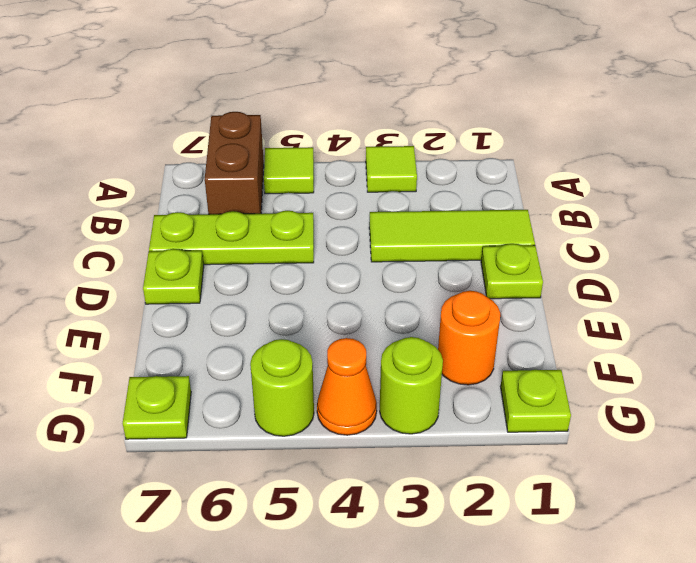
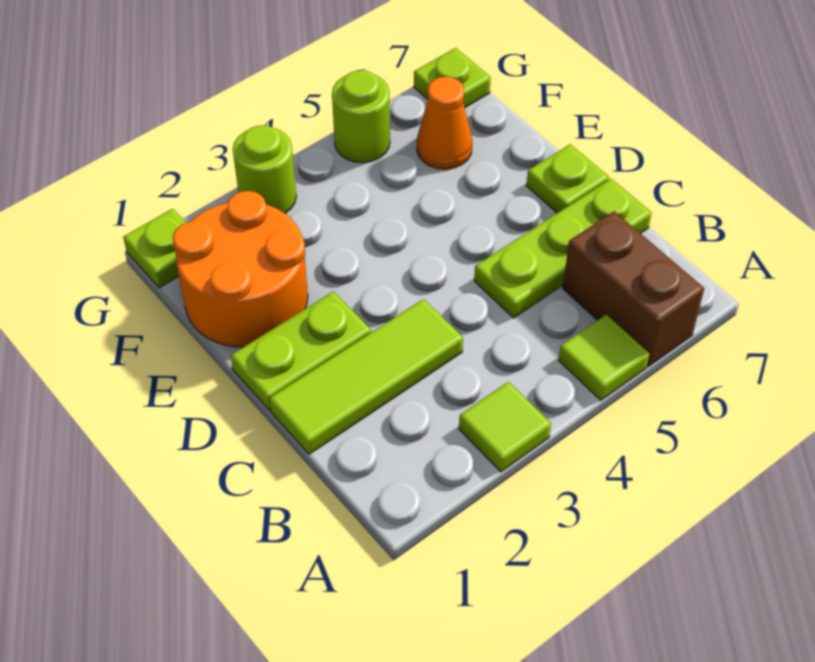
lime 1x1 plate [481,244,543,299] -> lime 1x2 plate [231,291,371,410]
orange 1x1 round brick [438,291,500,385] -> orange 2x2 round brick [173,191,308,347]
orange 1x1 cone [317,338,377,435] -> orange 1x1 cone moved to [417,77,472,169]

